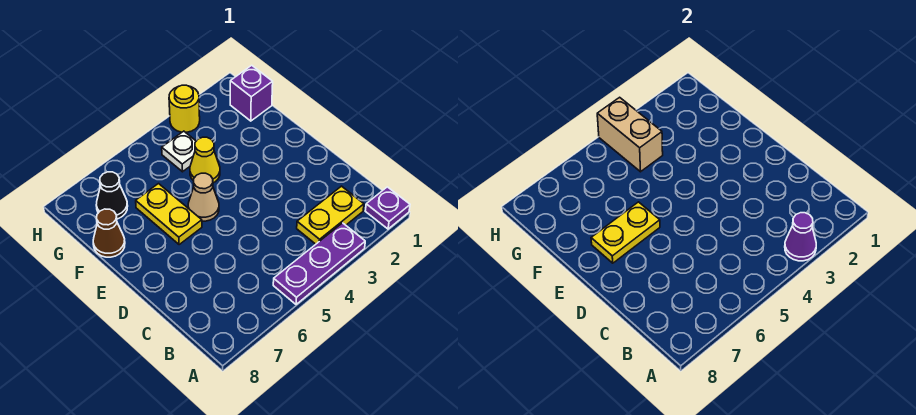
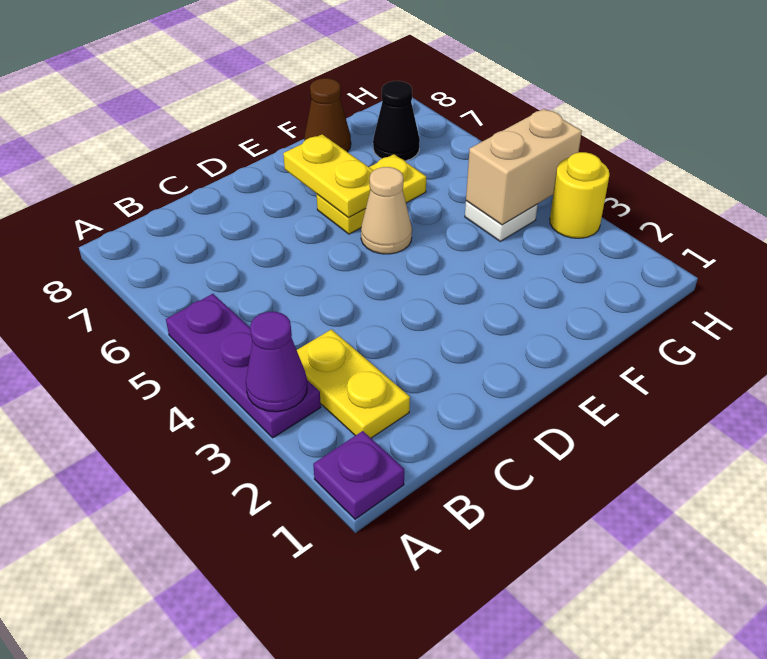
yellow 1x1 cone [190,137,220,183] -> none
purple 1x1 brick [230,65,273,121] -> none

